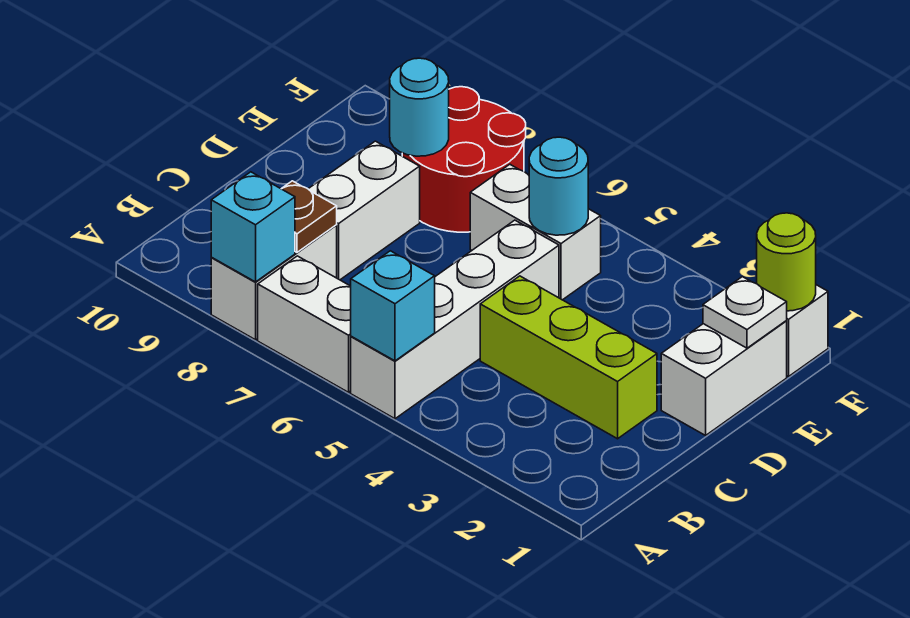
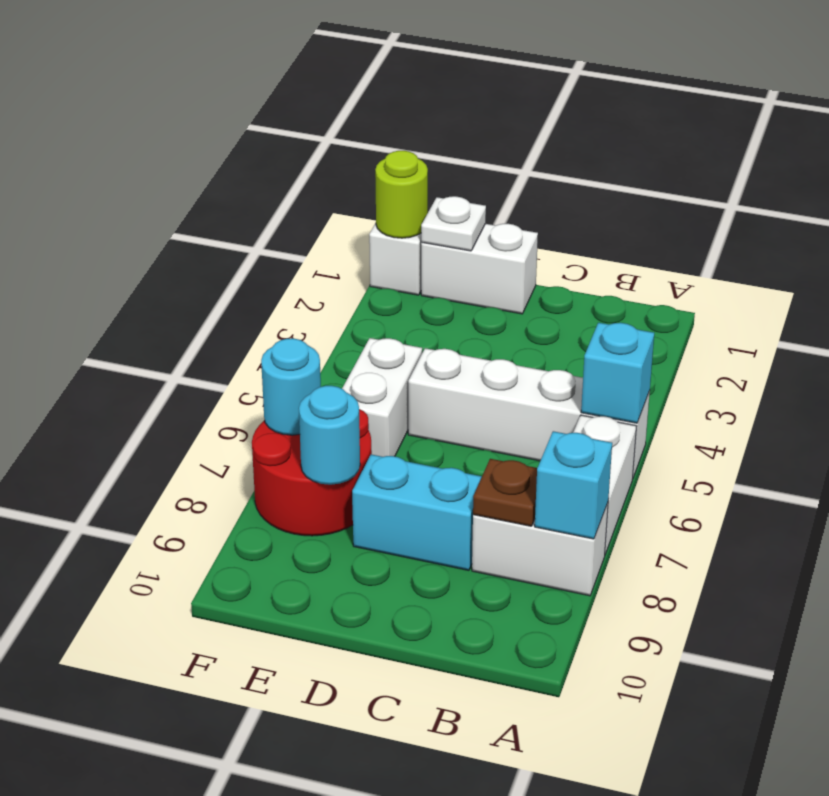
lime 1x3 brick [480,276,657,439] -> none
white 1x2 brick [309,141,420,280] -> cyan 1x2 brick [352,454,482,570]
cyan 1x1 round brick [529,137,588,235] -> cyan 1x1 round brick moved to [261,338,321,435]

